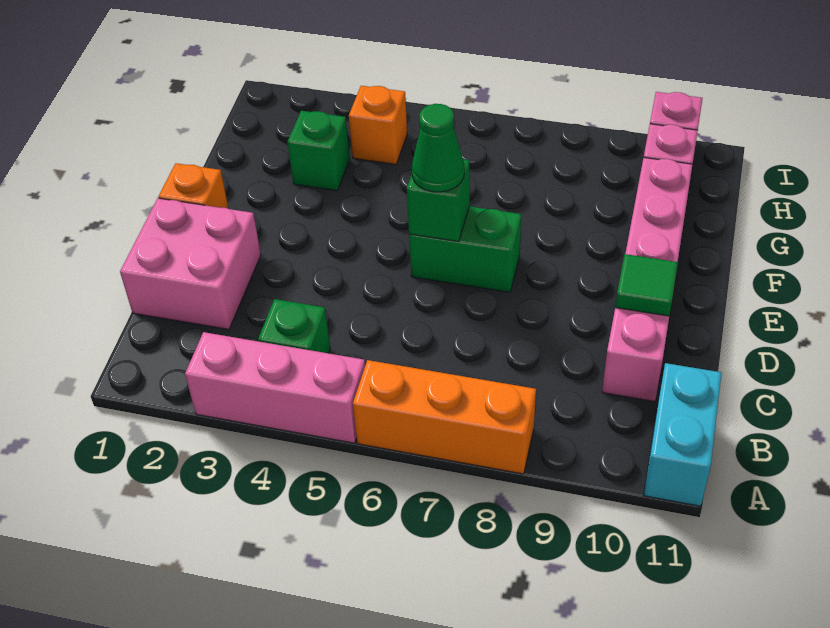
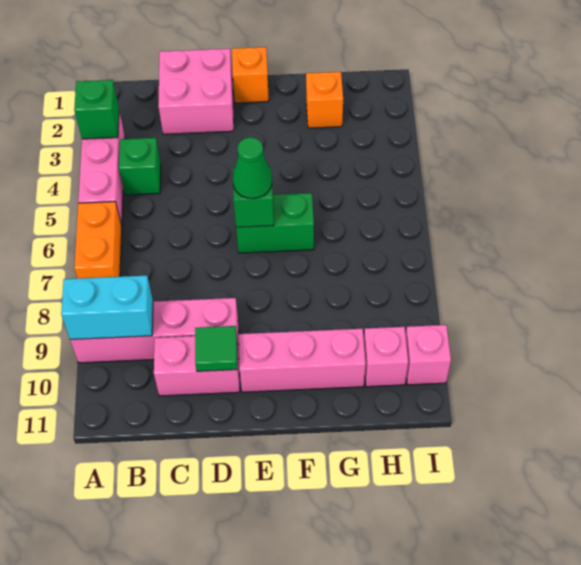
orange 1x3 brick [353,360,536,474] -> orange 1x2 brick [74,202,122,278]
none -> pink 1x4 brick [70,298,239,363]
cyan 1x2 brick [644,363,721,506] -> cyan 1x2 brick moved to [61,276,153,339]
green 1x2 brick [409,206,521,292] -> green 1x2 brick turned to [236,193,314,253]
green 1x1 brick [287,111,350,191] -> green 1x1 brick moved to [74,80,119,139]
orange 1x1 brick [349,86,407,164] -> orange 1x1 brick moved to [306,72,343,128]

